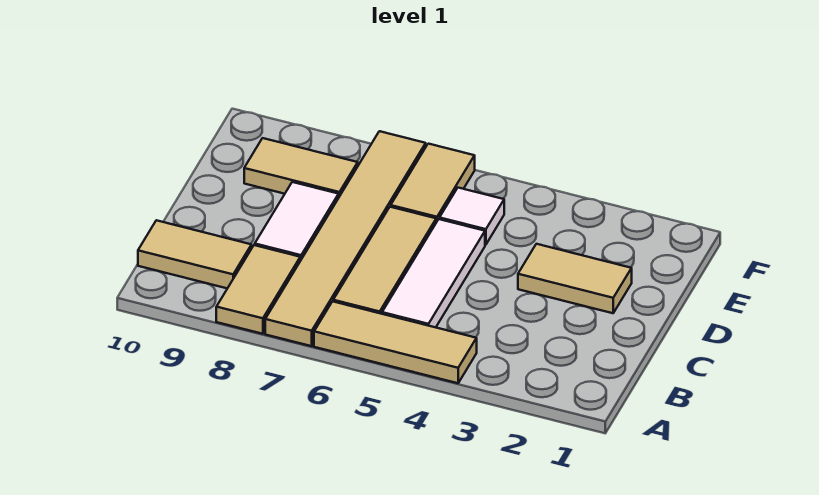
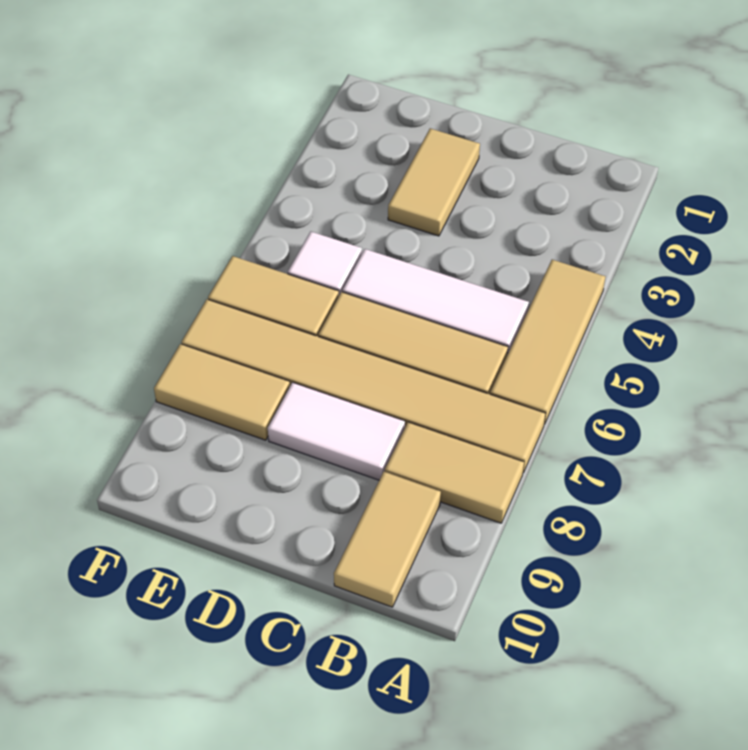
tan 1x2 tile [244,138,358,197] -> tan 1x2 tile turned to [154,344,290,440]

